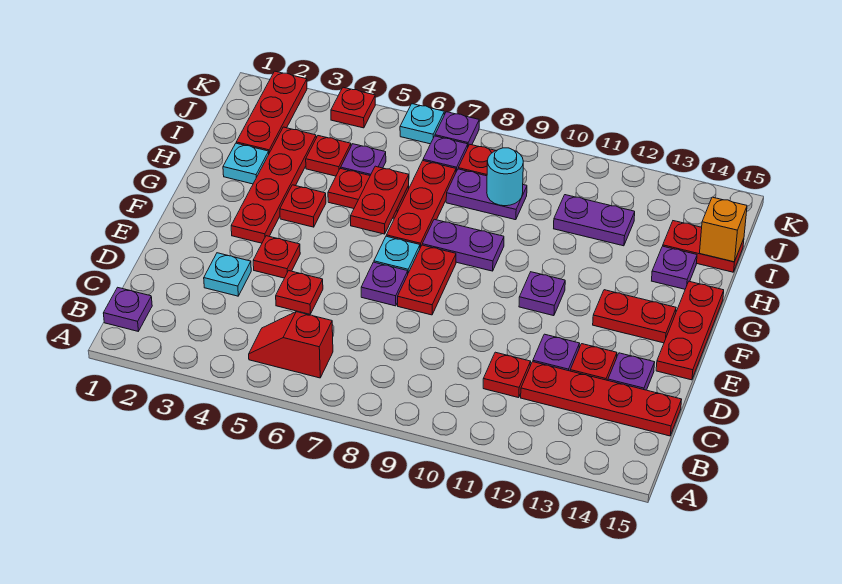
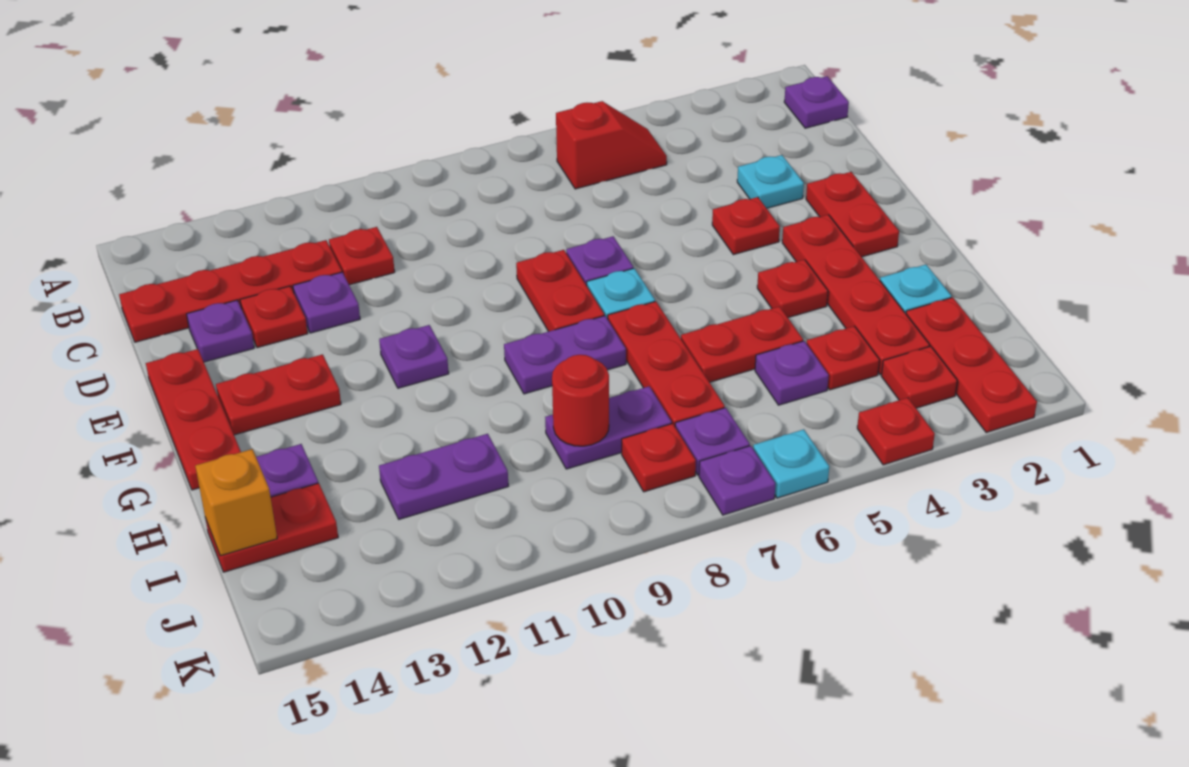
red 1x1 plate [276,271,323,314] -> red 1x1 plate moved to [881,346,957,408]
red 1x2 plate [351,166,409,234] -> red 1x2 plate moved to [806,172,899,257]
cyan 1x1 round brick [487,148,523,206] -> red 1x1 round brick [552,355,609,446]

